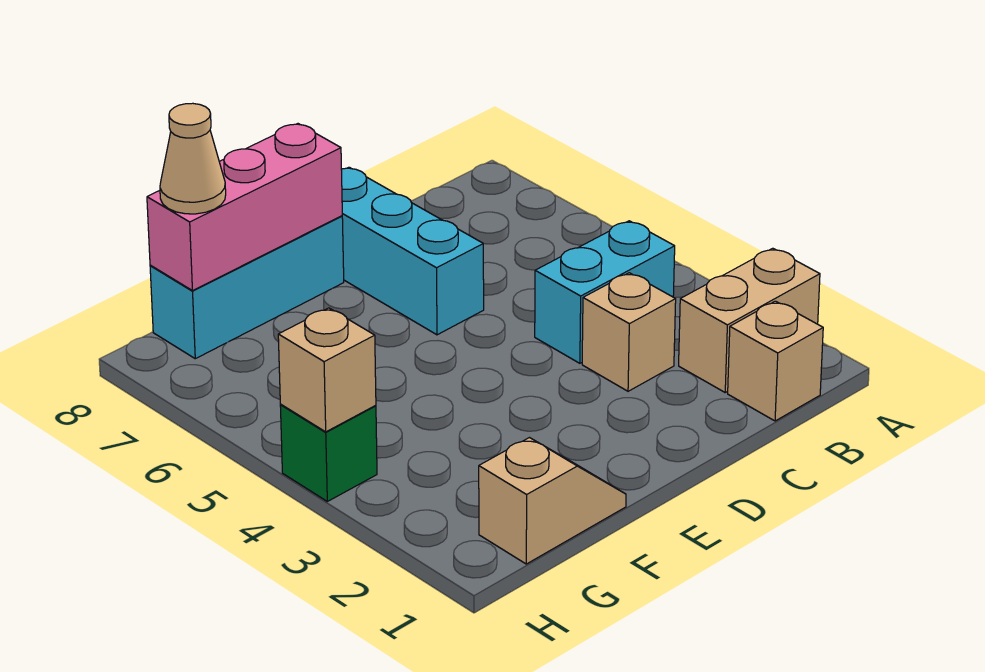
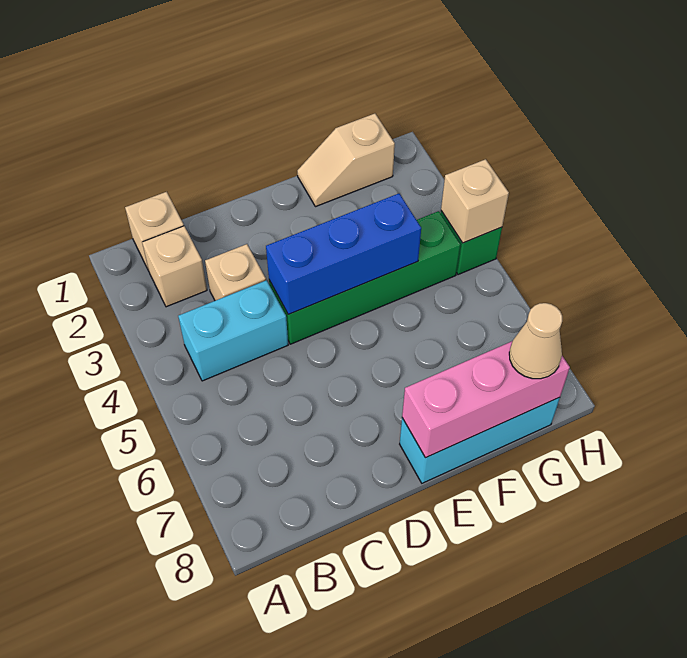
tan 1x2 brick [679,248,820,392] -> tan 1x1 brick [142,226,207,307]
none -> green 1x4 brick [269,211,460,344]
none -> blue 1x3 brick [266,194,421,314]
cyan 1x3 brick [341,167,484,335] -> none

